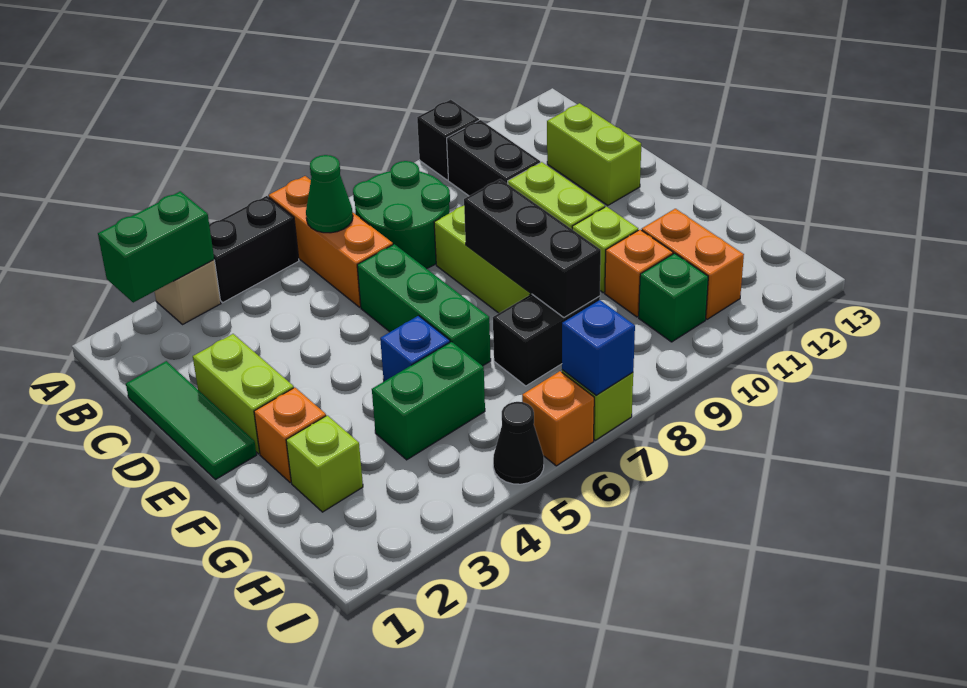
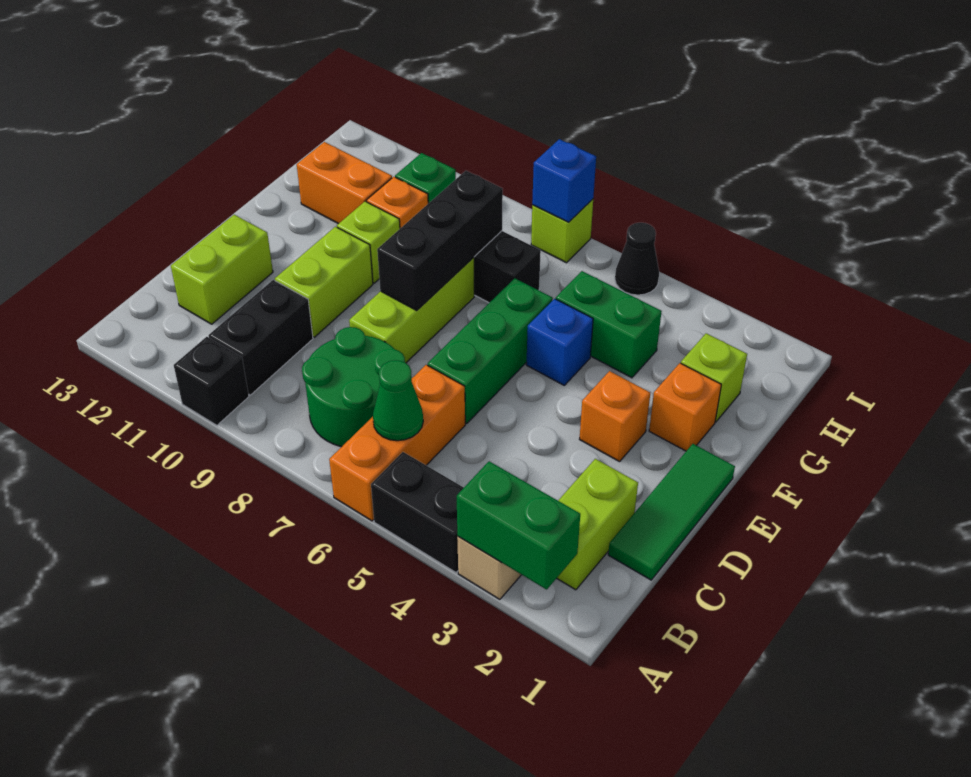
lime 1x2 brick [193,334,294,454] -> lime 1x2 brick moved to [557,459,638,590]
orange 1x2 brick [642,209,744,319] -> orange 1x2 brick turned to [297,142,392,224]
orange 1x1 brick [522,371,594,466] -> orange 1x1 brick moved to [580,371,650,462]

